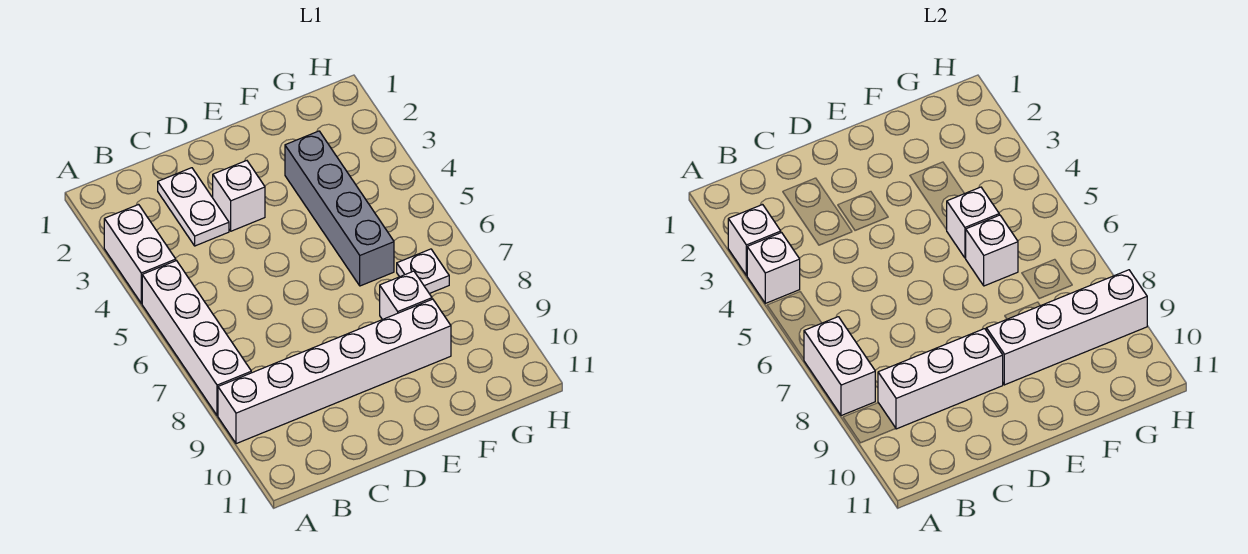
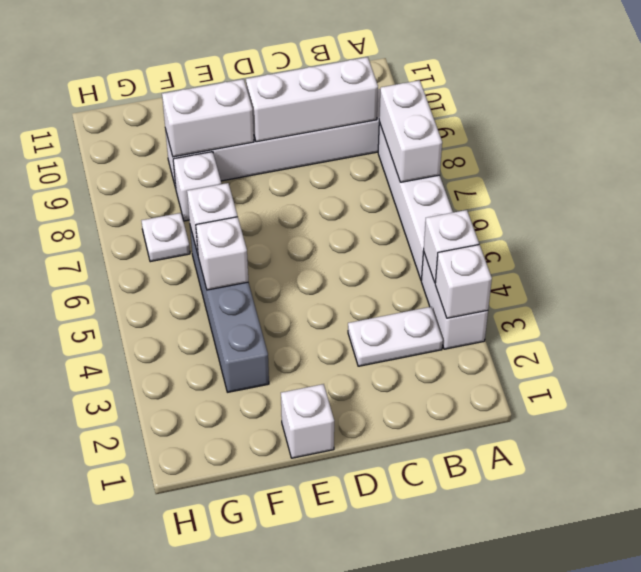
white 1x2 plate [158,168,229,246] -> white 1x2 plate turned to [348,307,443,366]
white 1x1 brick [213,161,265,231] -> white 1x1 brick moved to [281,384,334,458]
white 1x4 brick [986,270,1147,385] -> white 1x2 brick [162,79,254,157]

